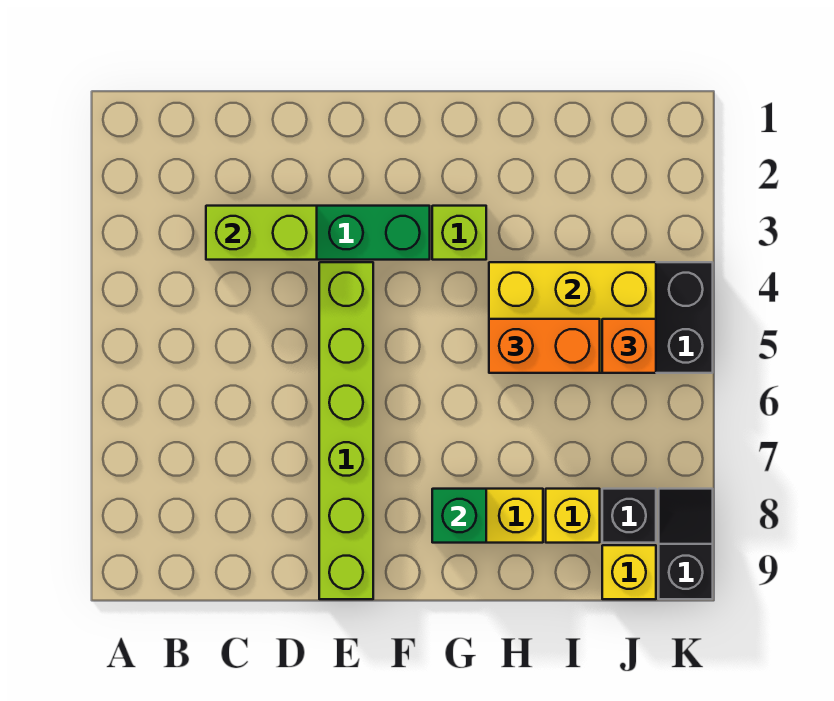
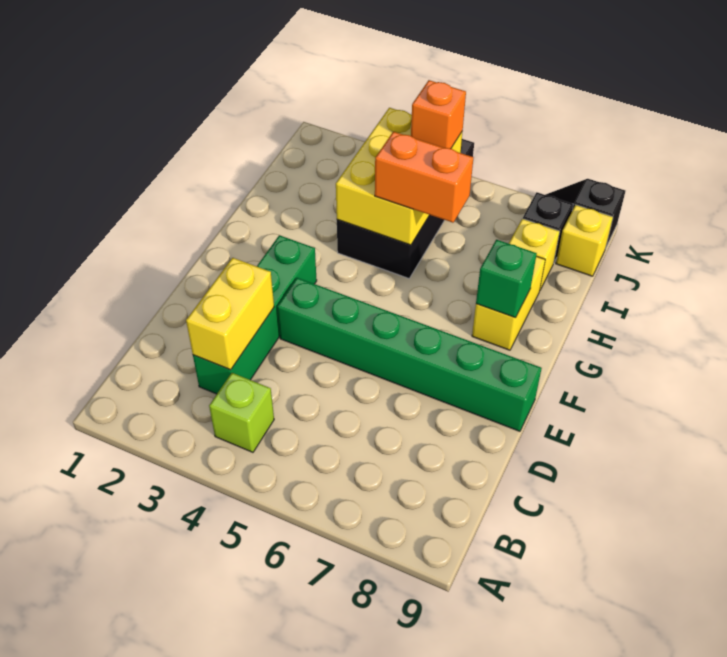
lime 1x2 brick [206,206,317,260] -> yellow 1x2 brick [186,258,274,370]
lime 1x6 brick [319,262,373,599] -> green 1x6 brick [277,278,542,431]
lime 1x1 brick [432,206,486,260] -> lime 1x1 brick moved to [209,373,274,452]
orange 1x2 brick [489,319,600,373] -> orange 1x2 brick turned to [375,132,473,223]

